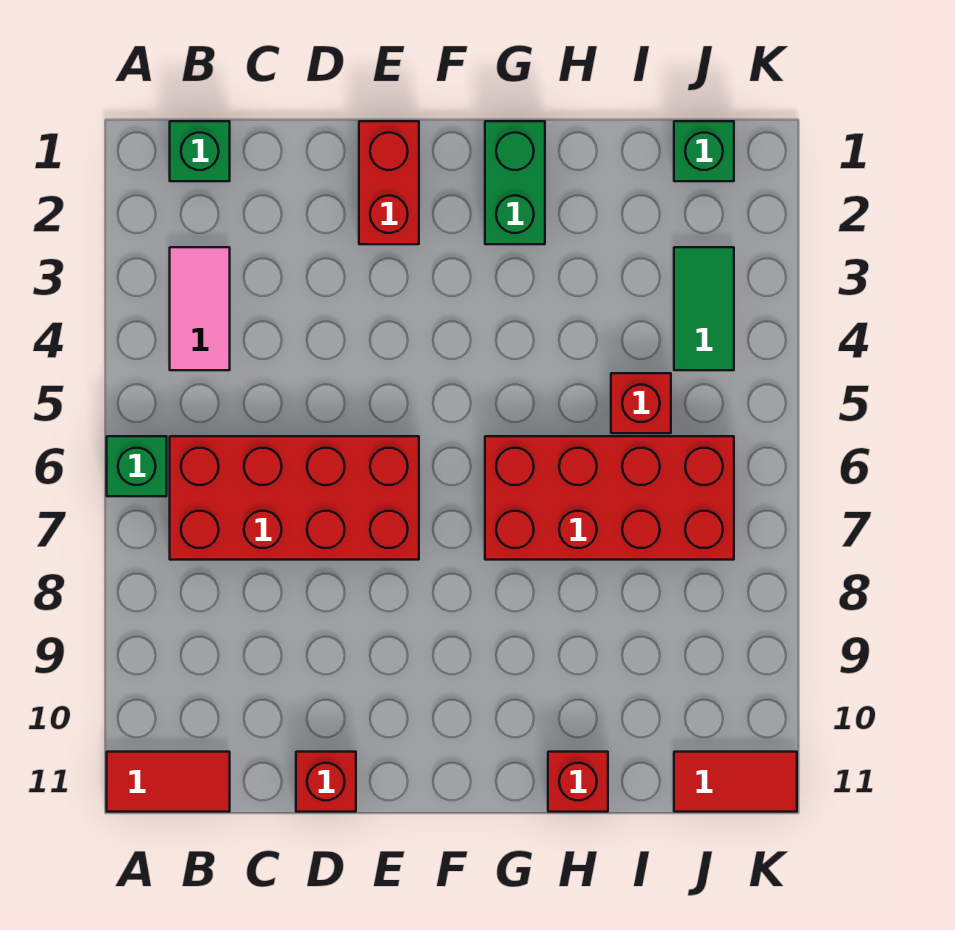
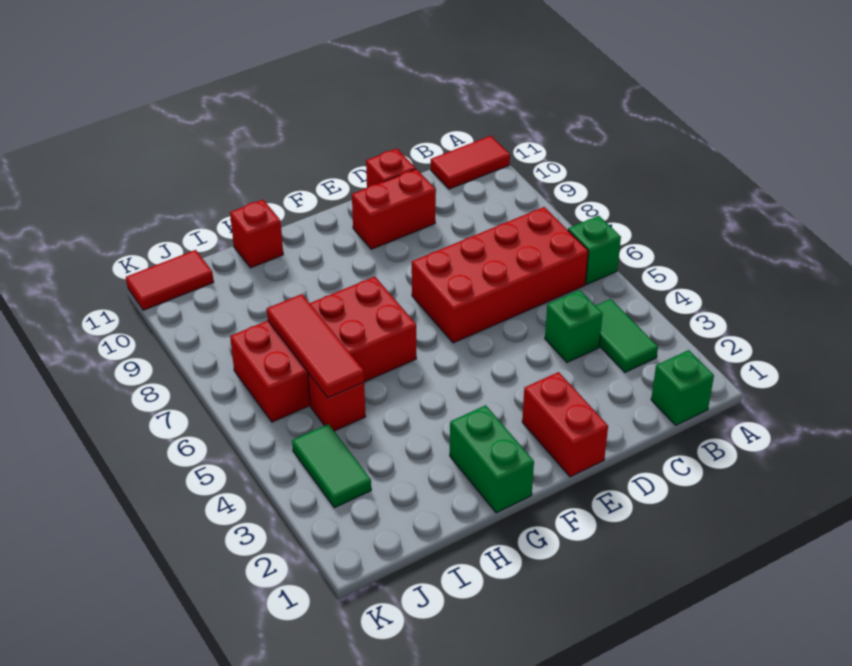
pink 1x2 tile [170,247,230,370] -> green 1x2 tile [596,299,658,372]
none -> red 1x2 brick [352,169,436,249]
none -> red 1x3 tile [267,294,364,398]
green 1x1 brick [674,121,734,181] -> green 1x1 brick moved to [545,290,603,362]

